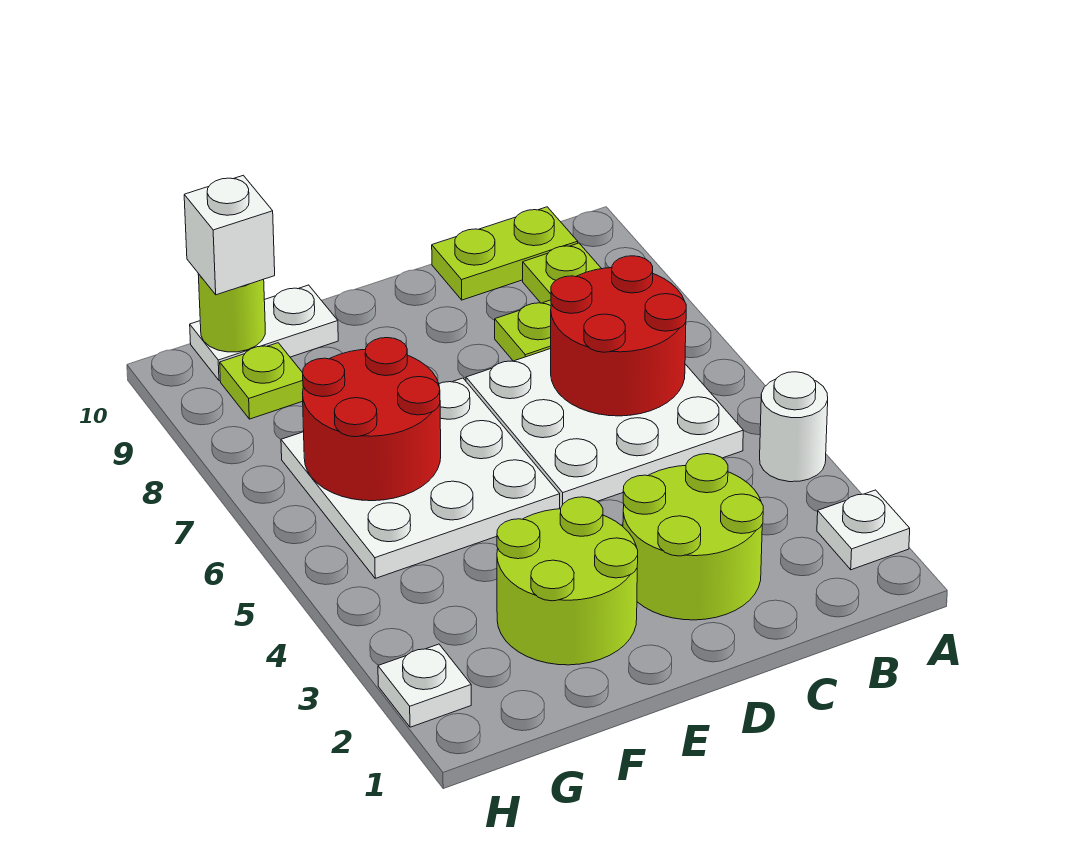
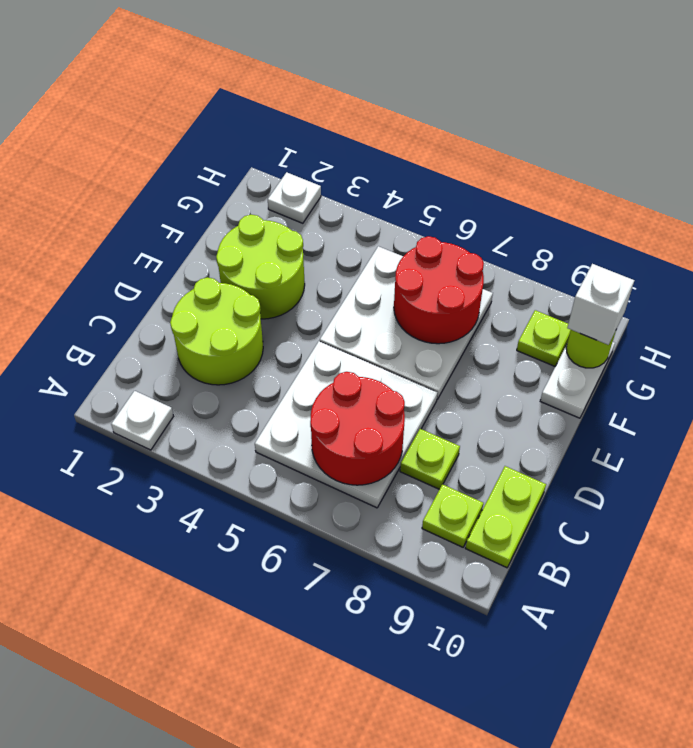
white 1x1 round brick [760,372,828,482] -> none

